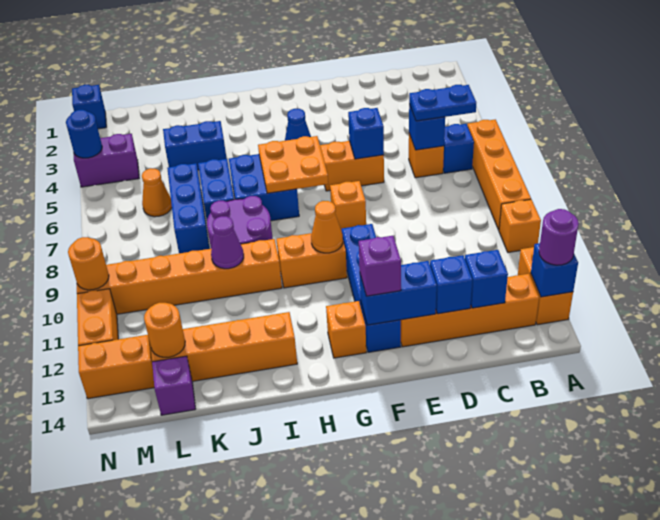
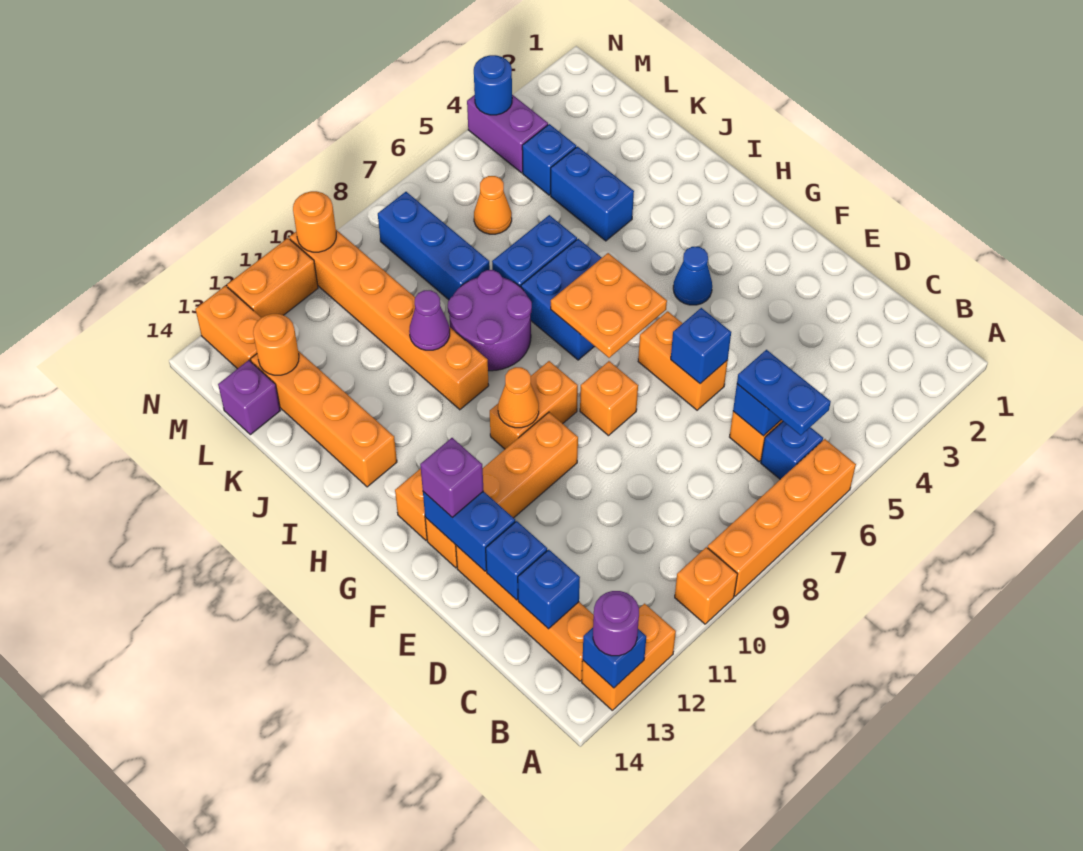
blue 1x4 brick [342,224,401,352] -> orange 1x4 brick [425,412,578,568]
orange 1x2 brick [276,233,347,288] -> orange 1x2 brick turned to [490,361,578,449]
blue 1x3 brick [167,163,209,253] -> blue 1x3 brick turned to [378,192,490,300]
blue 1x1 brick [72,85,106,129] -> blue 1x1 brick moved to [522,124,576,195]

